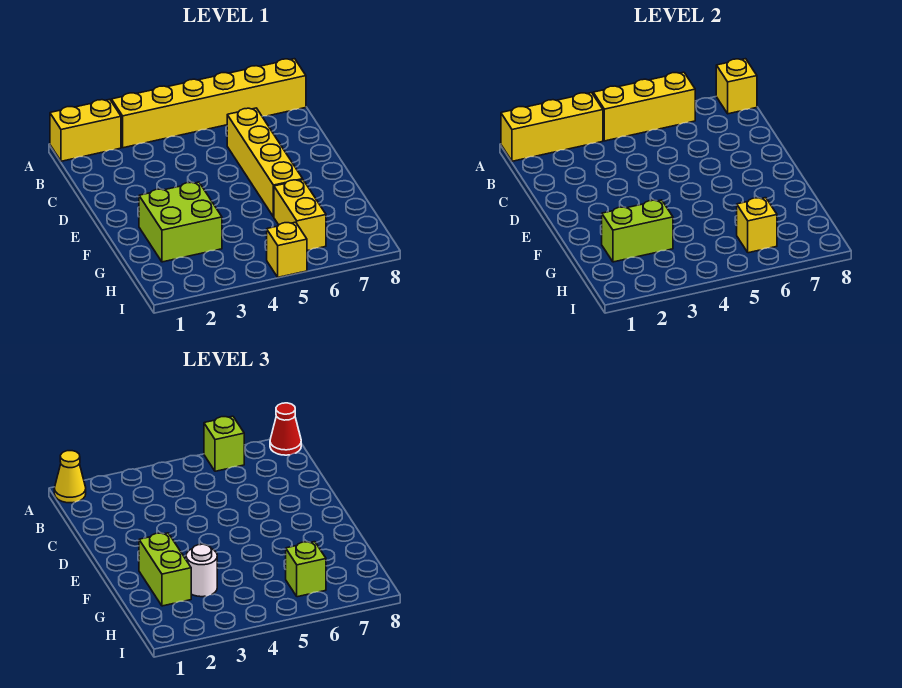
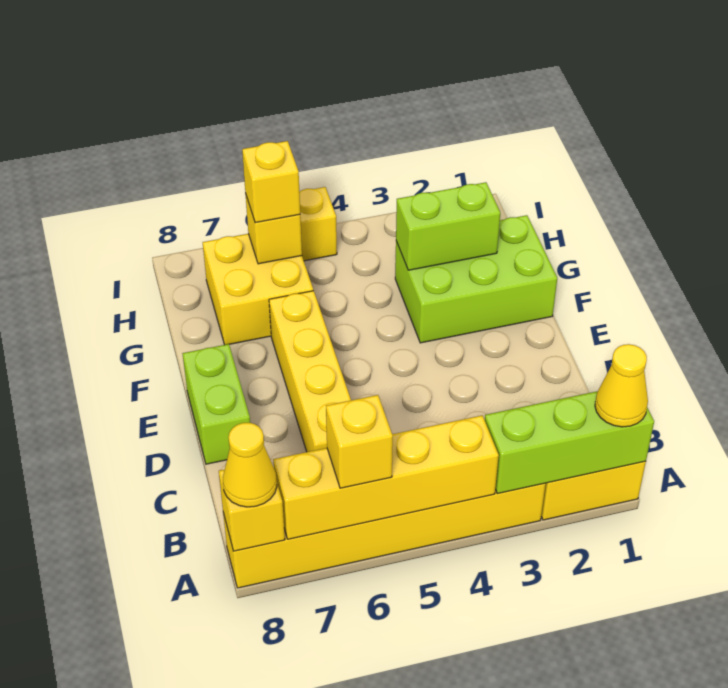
yellow 1x3 brick [501,93,603,161] -> lime 1x3 brick [485,391,654,494]
yellow 1x3 brick [593,72,695,141] -> yellow 1x4 brick [273,416,499,539]
lime 1x1 brick [204,416,244,471] -> yellow 1x1 brick [326,395,393,488]
red 1x1 cone [270,403,301,455] -> yellow 1x1 cone [223,423,277,507]
lime 2x2 brick [139,182,222,262] -> lime 2x3 brick [395,215,557,343]
lime 1x2 brick [139,533,191,606] -> lime 1x2 brick moved to [182,344,250,464]
white 1x1 round brick [186,544,217,597] -> none
yellow 1x2 brick [274,180,326,250] -> yellow 2x2 brick [203,234,313,345]
lime 1x1 brick [286,542,326,597] -> yellow 1x1 brick [242,141,300,223]

